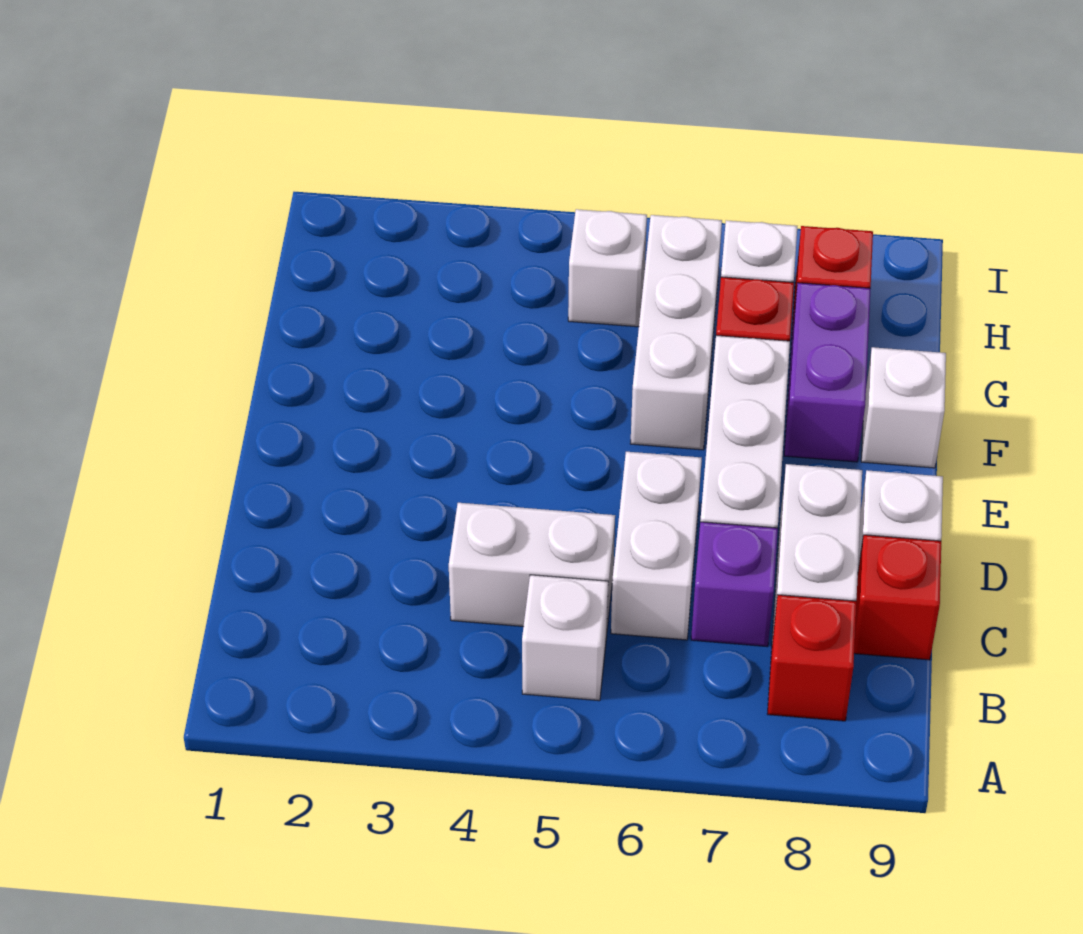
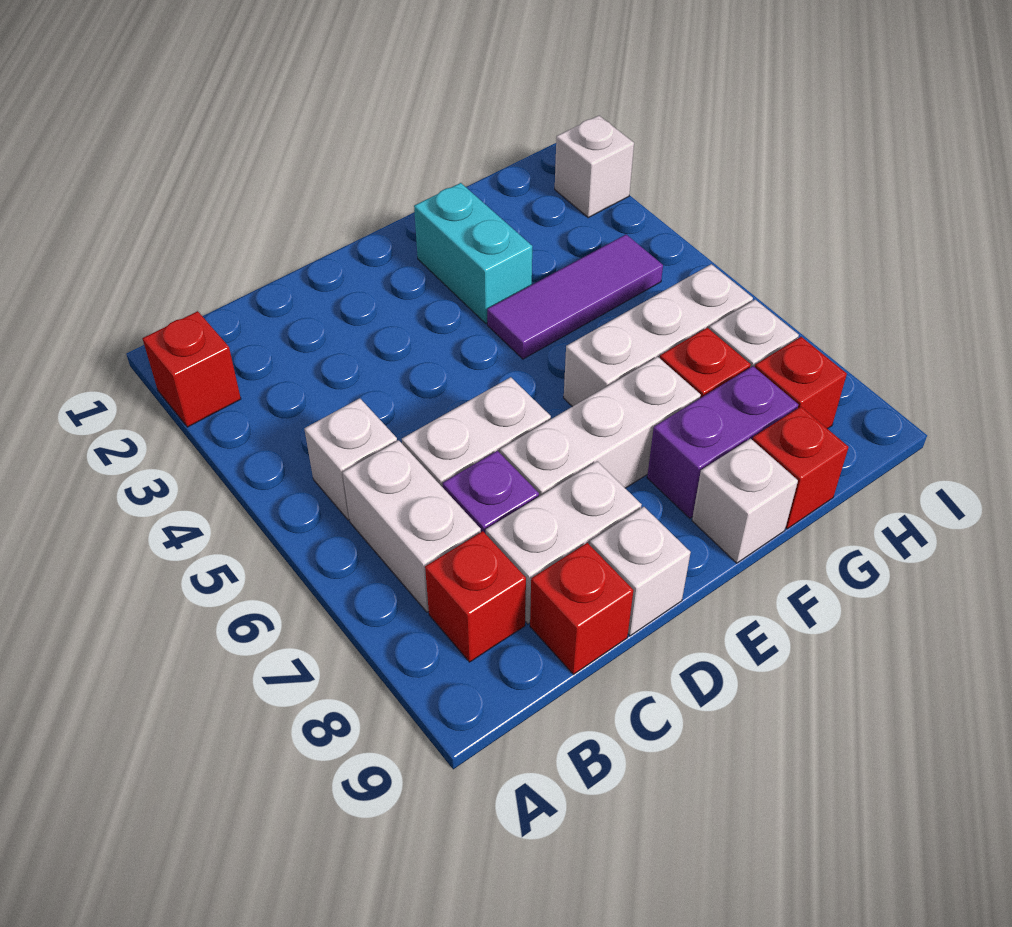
none -> red 1x1 brick [143,311,241,427]
white 1x2 brick [449,503,615,628] -> white 1x2 brick moved to [343,440,481,612]
none -> cyan 1x2 brick [414,183,532,323]
none -> purple 1x3 tile [487,235,663,359]
none -> red 1x1 brick [752,407,849,529]
white 1x1 brick [568,209,647,327] -> white 1x1 brick moved to [555,116,634,217]

